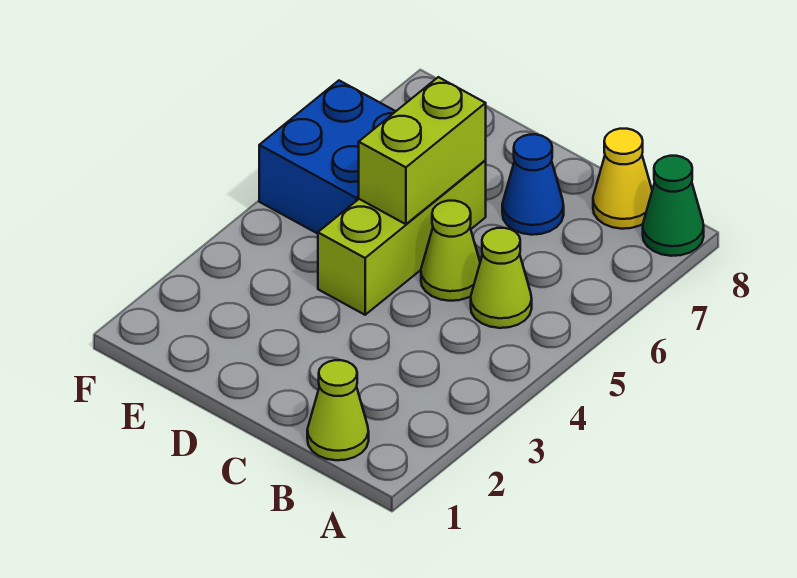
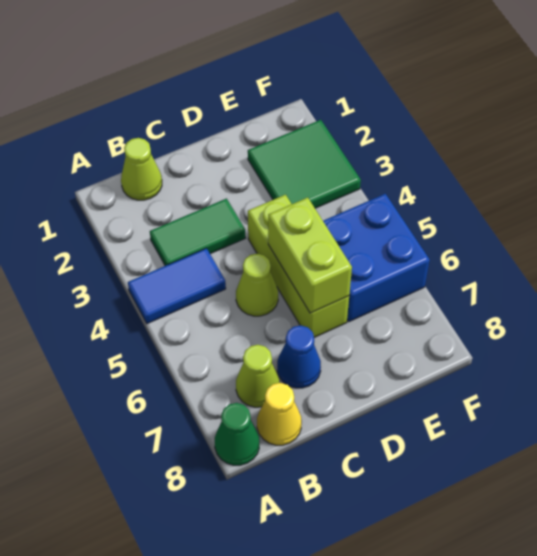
none -> blue 1x2 tile [128,248,226,324]
none -> green 1x2 tile [150,199,246,266]
lime 1x1 cone [471,228,532,328] -> lime 1x1 cone moved to [236,345,280,407]
none -> green 2x2 tile [248,120,361,208]

